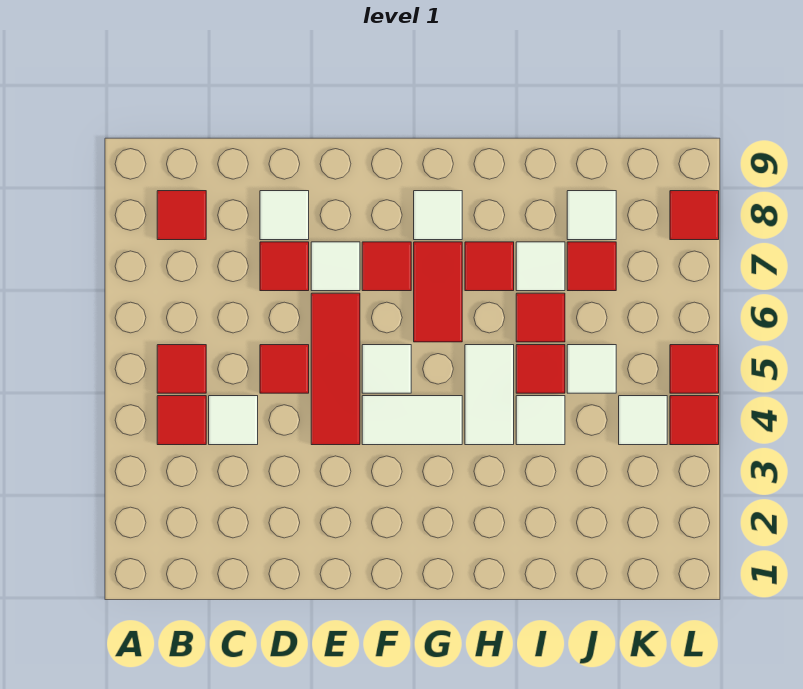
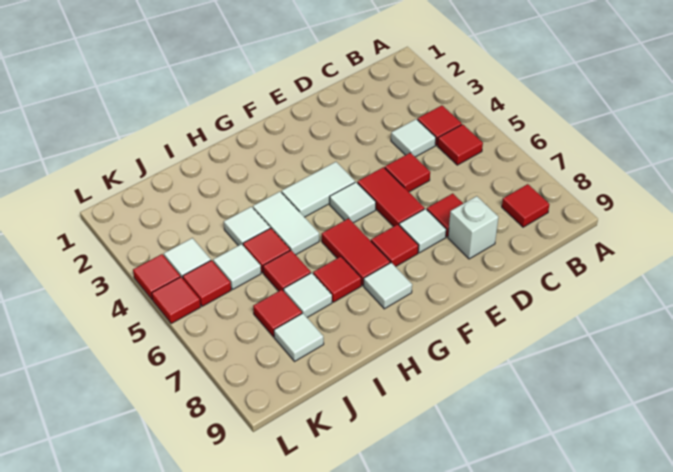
white 1x1 tile [260,191,309,240] -> white 1x1 brick [448,196,498,259]
red 1x3 tile [311,293,360,445] -> red 1x2 tile [357,167,424,227]
red 1x1 tile [670,191,719,240] -> red 1x1 tile moved to [183,260,231,306]

